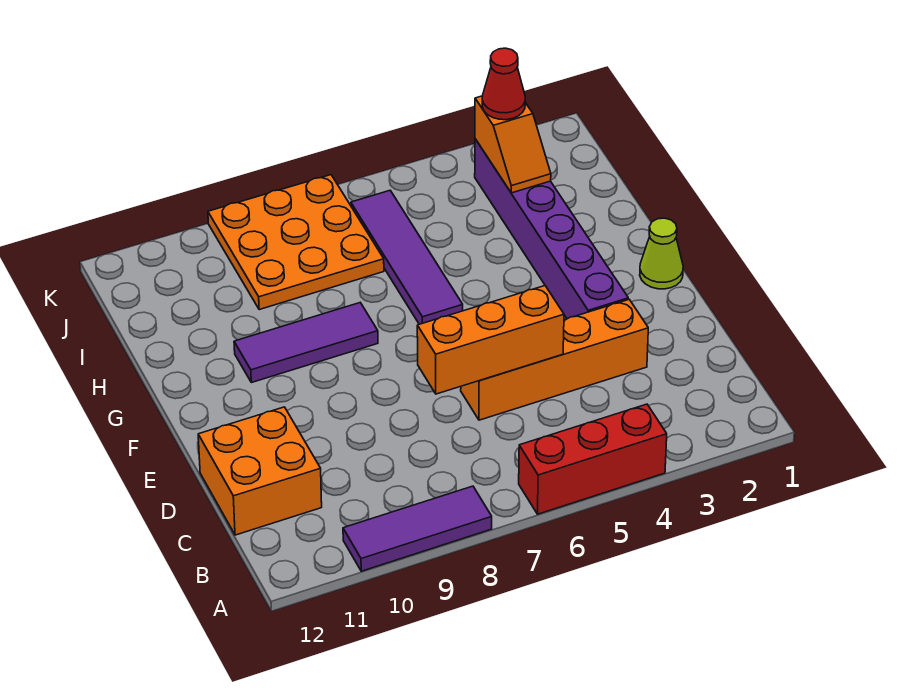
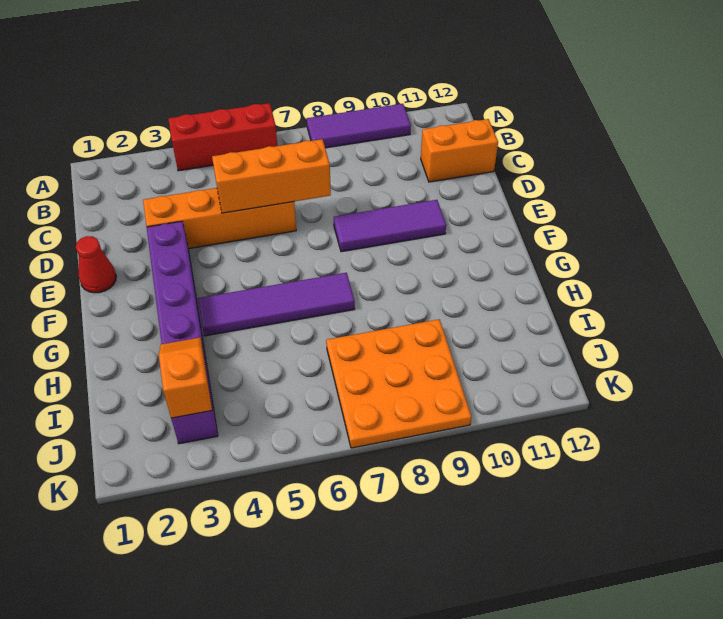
orange 2x2 brick [198,407,322,535] -> orange 1x2 brick [421,119,498,182]
lime 1x1 cone [640,218,683,289] -> none
purple 1x4 tile [351,191,463,324] -> purple 1x4 tile turned to [198,273,355,336]
purple 1x3 tile [234,303,378,383] -> purple 1x3 tile moved to [334,200,446,252]
red 1x1 cone [482,48,525,120] -> red 1x1 cone moved to [76,236,116,293]

